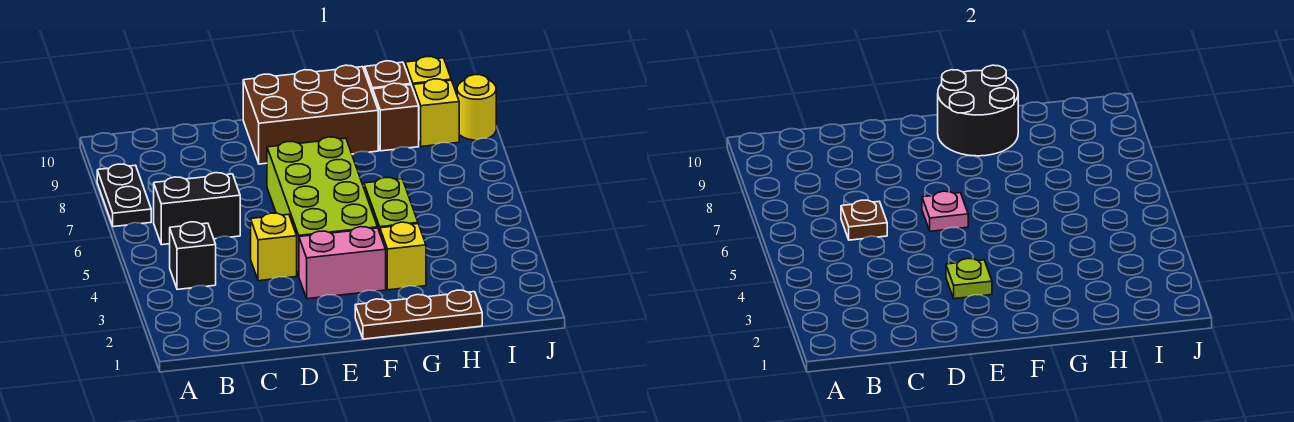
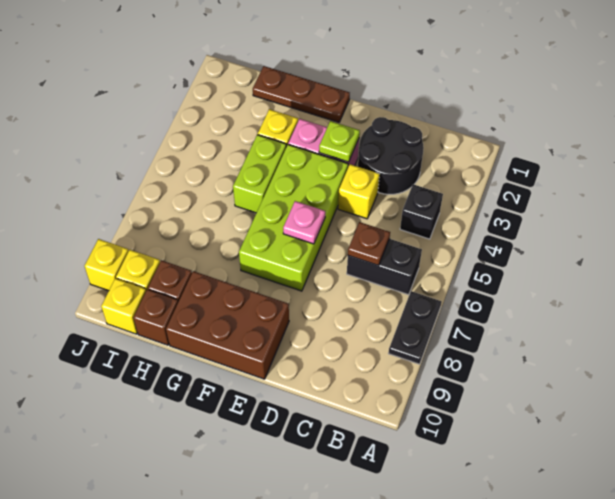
black 2x2 round brick [938,65,1018,156] -> black 2x2 round brick moved to [358,117,424,194]
yellow 1x1 round brick [457,75,496,140] -> yellow 1x1 brick [85,239,129,291]

